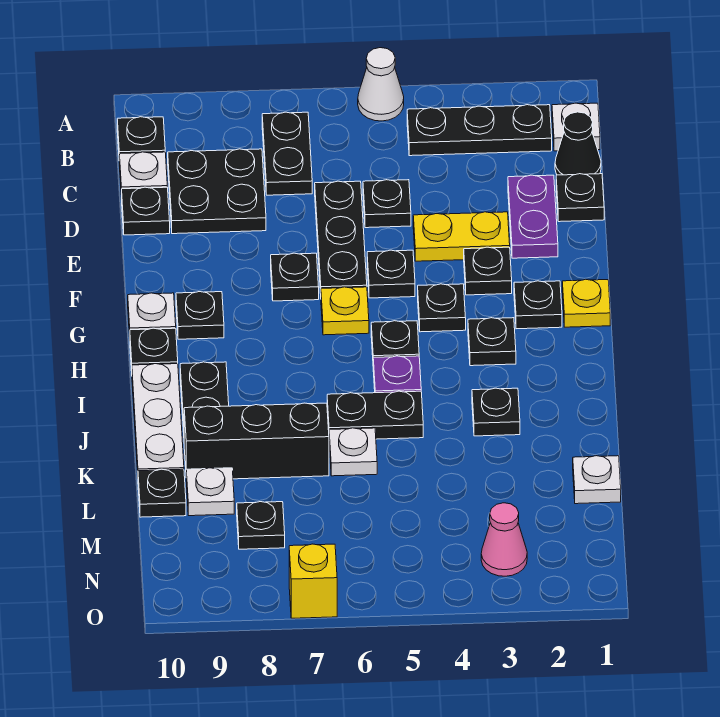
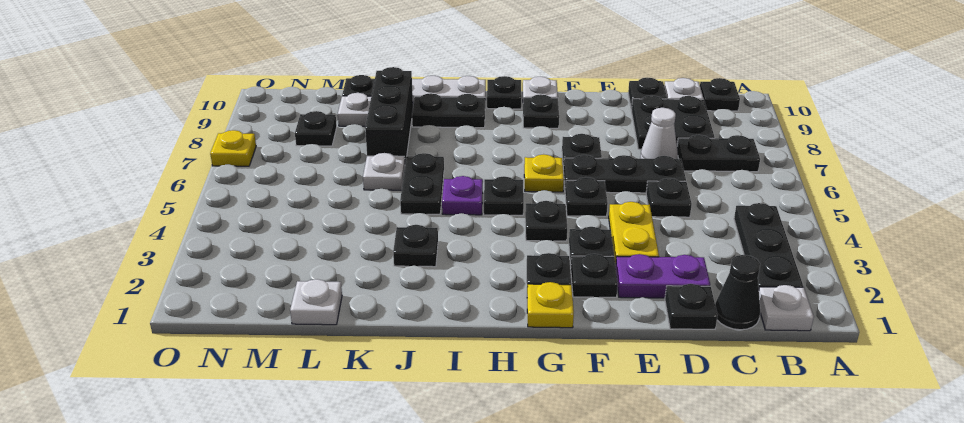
white 1x1 cone [358,48,404,121] -> white 1x1 cone moved to [640,108,678,159]
black 1x1 plate [468,318,516,366] -> black 1x1 plate moved to [571,254,618,297]
pink 1x1 cone [481,503,527,576] -> none
yellow 1x1 brick [289,544,337,618] -> yellow 1x1 plate [210,130,256,166]

